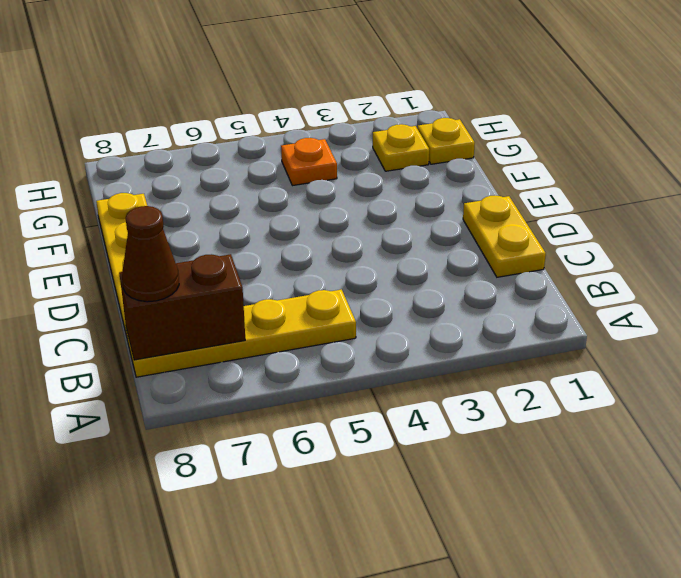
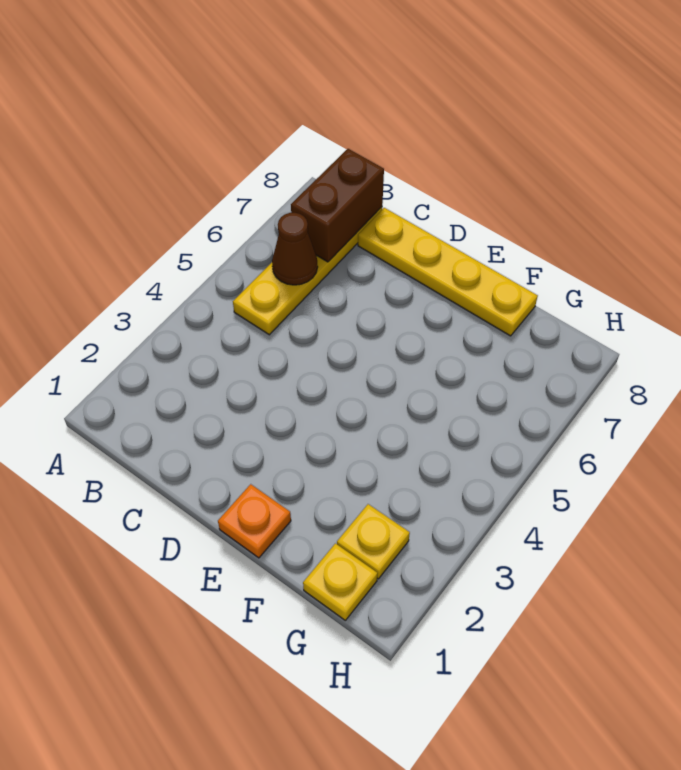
brown 1x1 cone [122,206,179,302] -> brown 1x1 cone moved to [272,213,318,285]
yellow 1x2 plate [463,196,546,277] -> none
orange 1x1 plate [281,138,337,186] -> orange 1x1 plate moved to [218,484,291,558]

